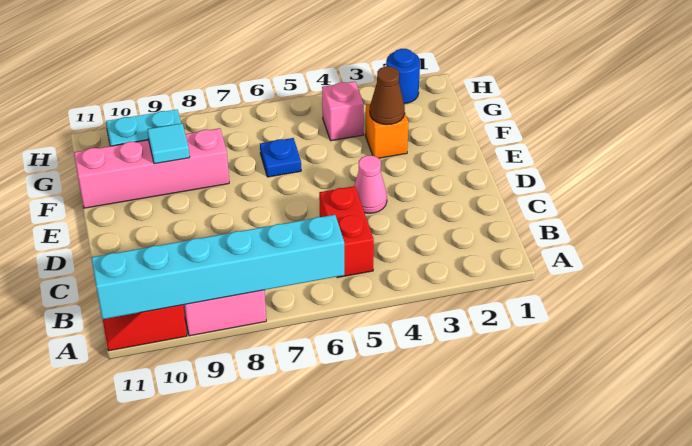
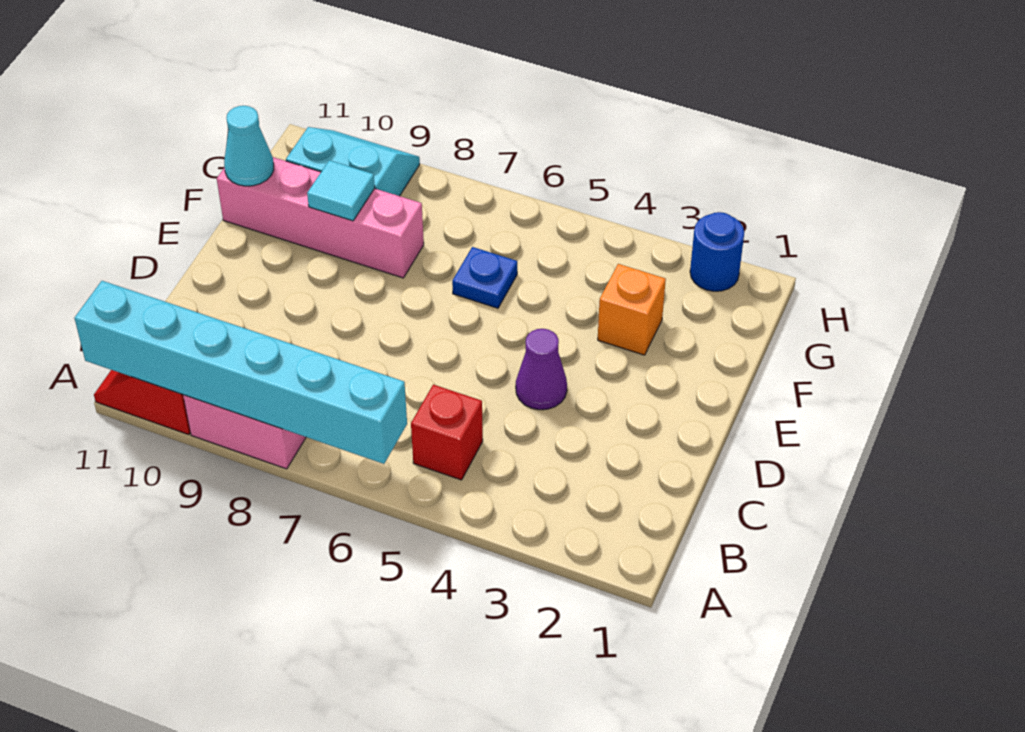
red 1x2 brick [319,186,374,278] -> red 1x1 brick [411,385,483,480]
pink 1x1 cone [354,155,387,213] -> purple 1x1 cone [516,329,567,410]
brown 1x1 cone [370,66,405,125] -> none
none -> cyan 1x1 cone [224,106,274,186]
pink 1x1 brick [322,82,364,141] -> none

